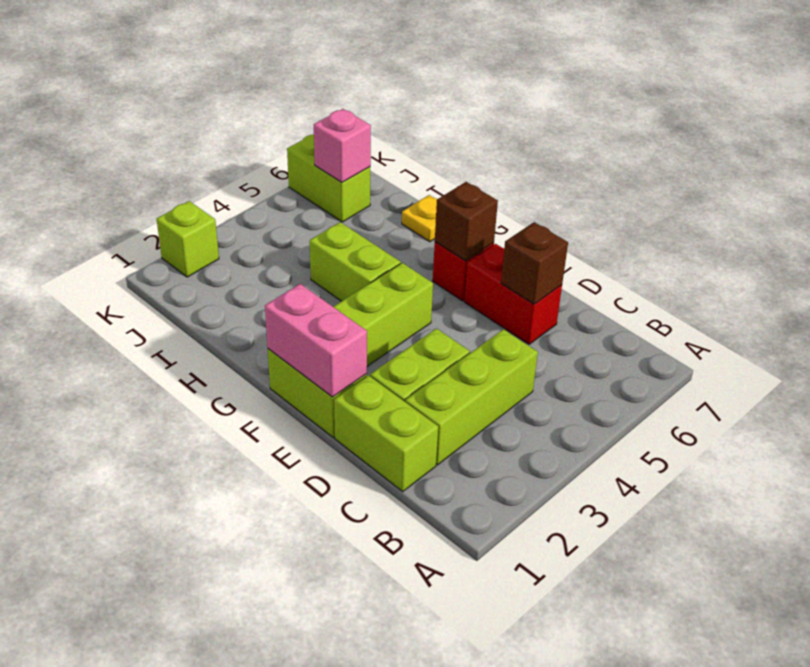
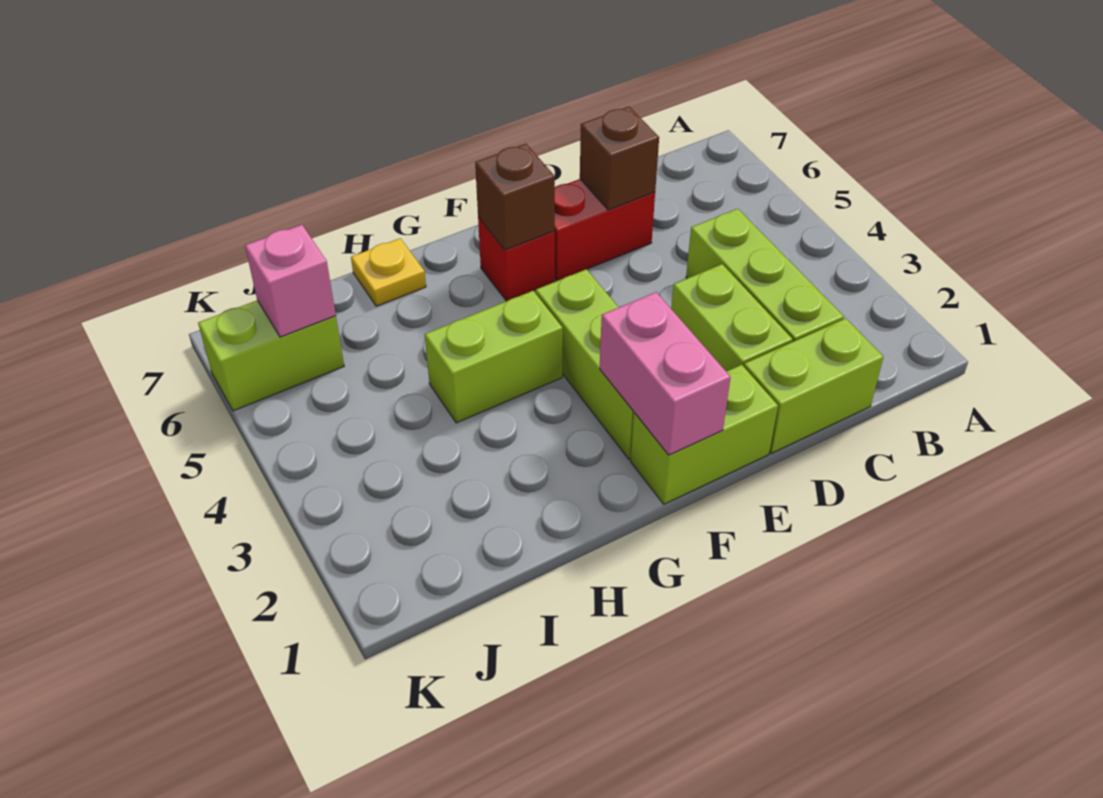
pink 1x2 brick [265,284,367,397] -> pink 1x2 brick turned to [600,292,731,455]
lime 1x1 brick [157,201,219,277] -> none

